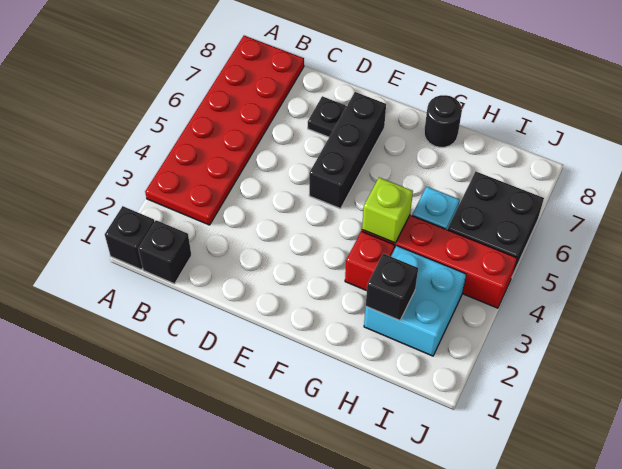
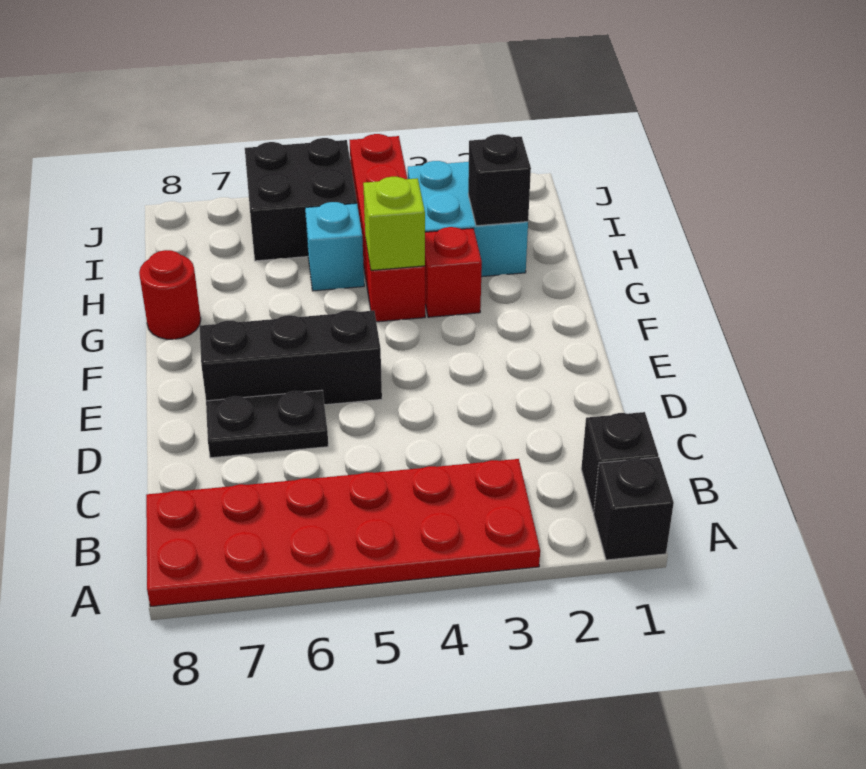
black 1x1 plate [308,96,347,137] -> black 1x2 plate [206,390,328,458]
black 1x1 round brick [424,95,462,147] -> red 1x1 round brick [139,250,201,339]

